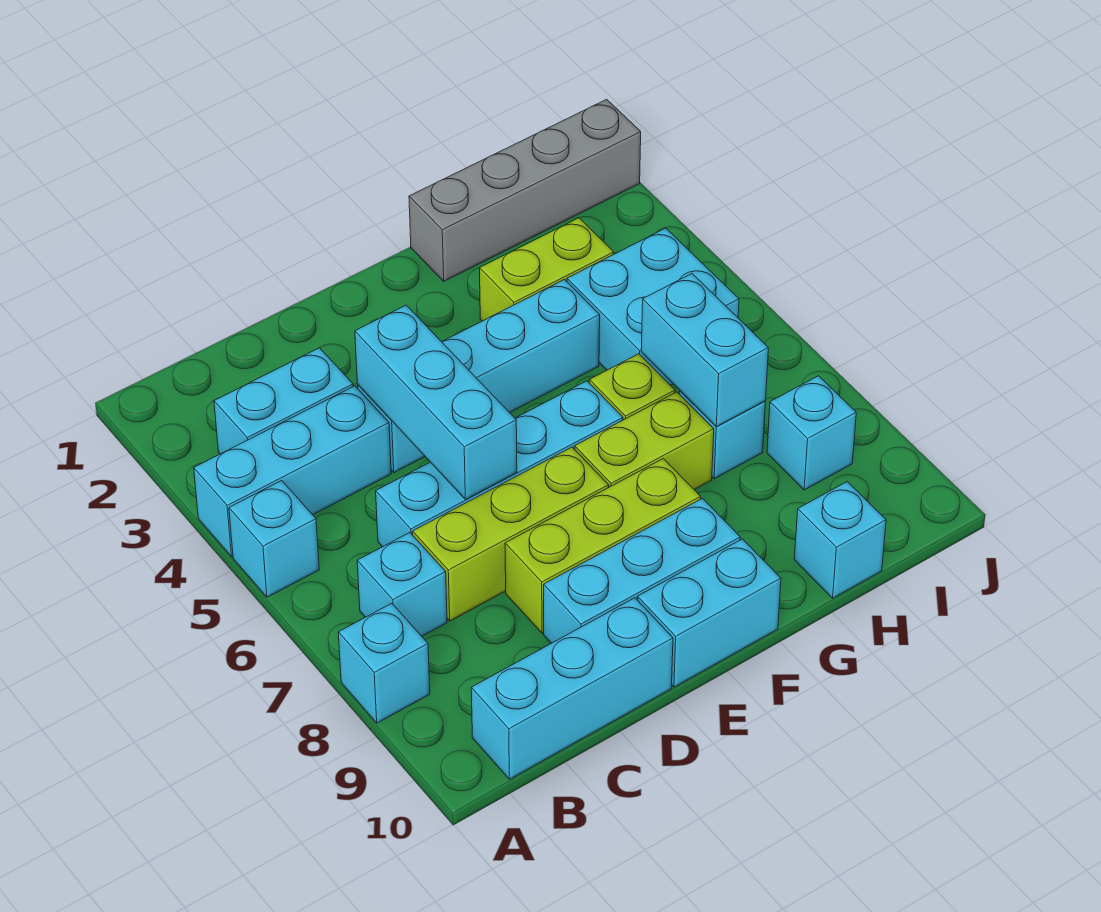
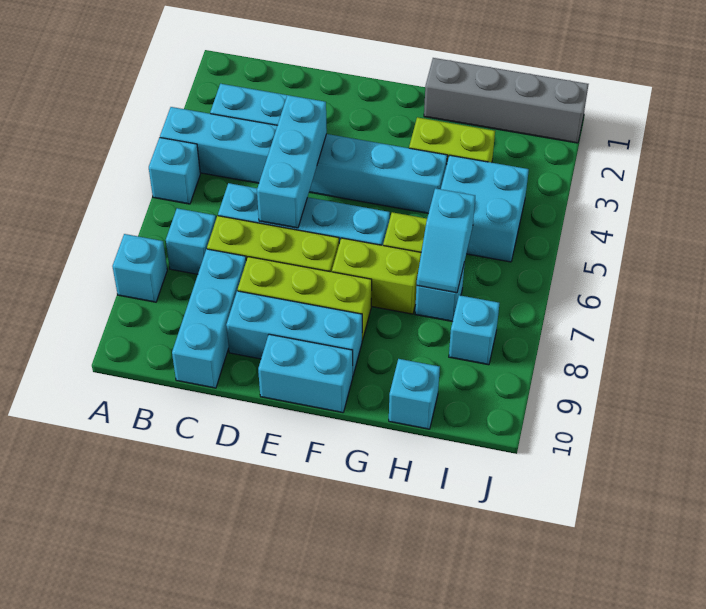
cyan 1x3 brick [471,598,673,779] -> cyan 1x3 brick turned to [172,249,246,388]
cyan 1x2 brick [641,274,768,427] -> cyan 1x2 slope [417,188,475,293]

